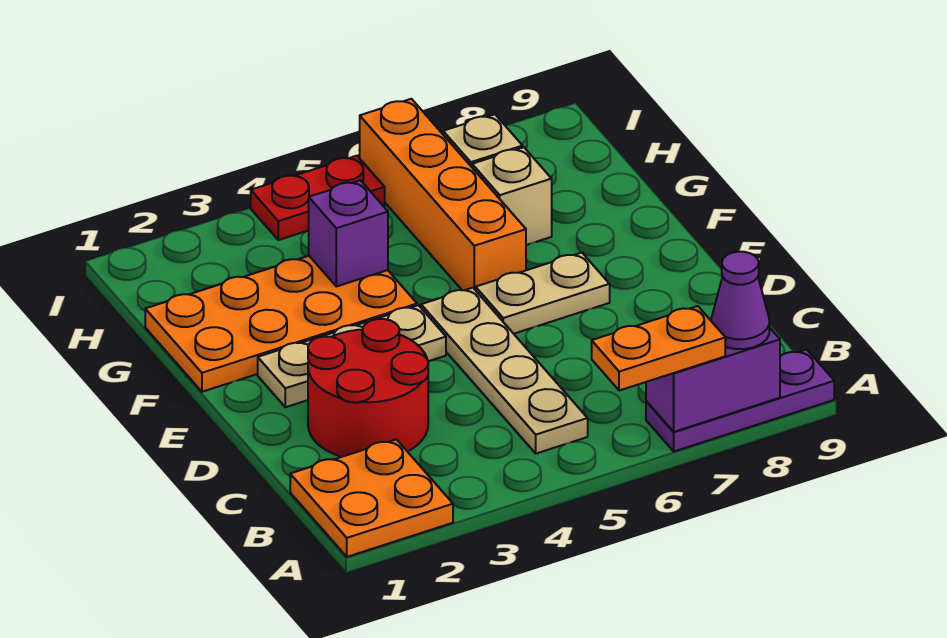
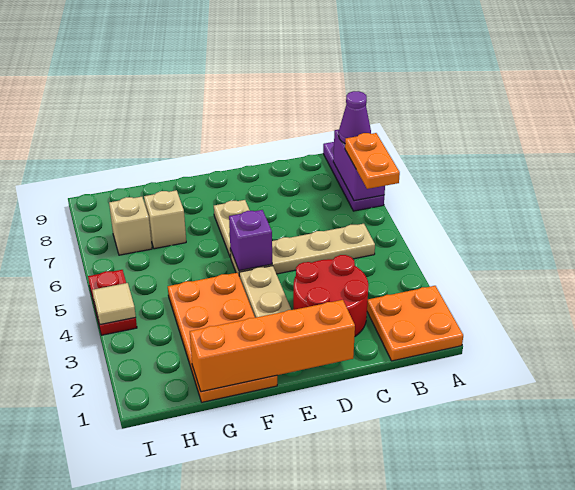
orange 1x4 brick [360,99,526,290] -> orange 1x4 brick moved to [190,300,355,392]
purple 1x1 brick [309,180,388,286] -> purple 1x1 brick moved to [229,210,272,271]
none -> tan 1x1 tile [92,283,136,325]

